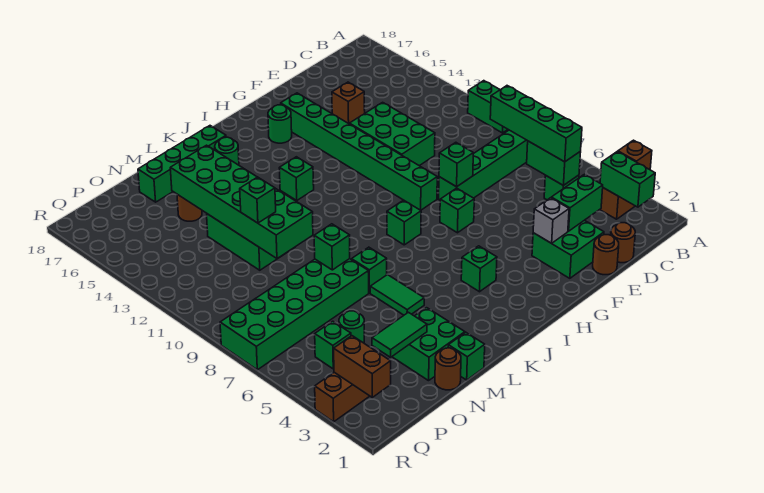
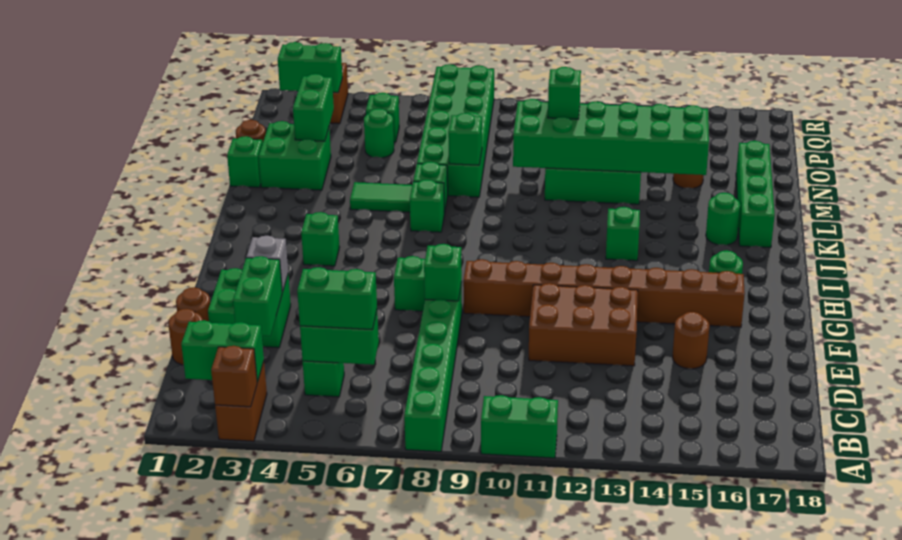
green 1x4 brick [490,86,582,162] -> green 1x2 brick [297,267,377,330]
green 2x3 brick [349,102,435,166] -> brown 2x3 brick [529,283,638,366]
brown 1x1 brick [332,82,365,123] -> brown 1x1 round brick [672,312,710,369]
green 1x8 brick [281,93,437,210] -> brown 1x8 brick [463,259,745,327]
green 1x1 brick [387,200,421,245] -> green 1x1 brick moved to [410,180,445,232]
green 1x2 tile [372,312,427,357] -> green 1x2 brick [293,74,334,141]
brown 1x2 brick [334,336,391,397] -> green 1x2 brick [278,42,342,93]

